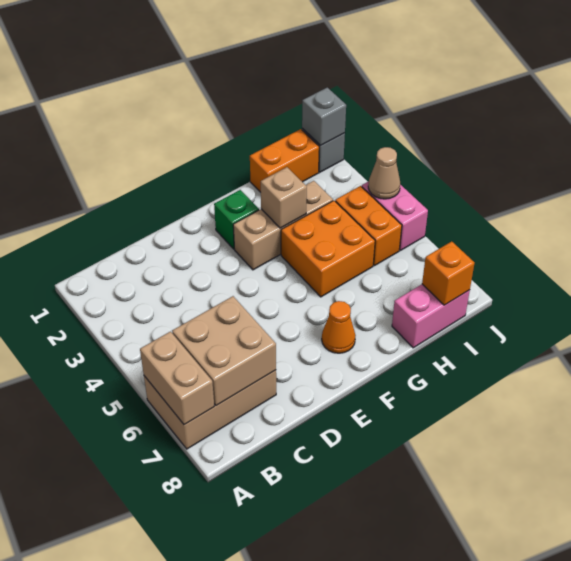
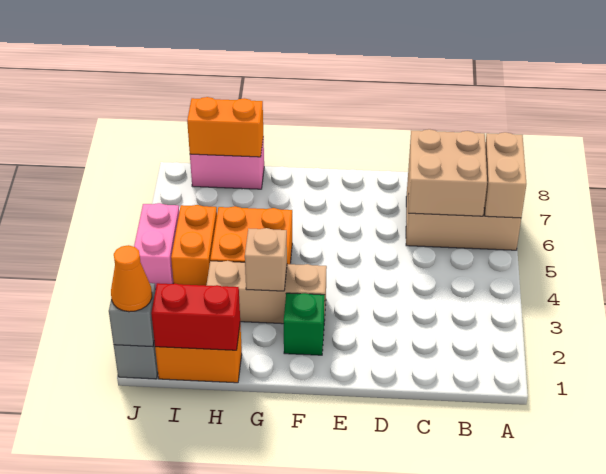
orange 1x1 cone [322,301,356,353] -> orange 1x1 cone moved to [111,245,152,312]
none -> red 1x2 brick [151,283,240,350]
orange 1x1 brick [422,241,474,305] -> orange 1x2 brick [187,97,263,157]
tan 1x1 cone [368,147,400,199] -> none

